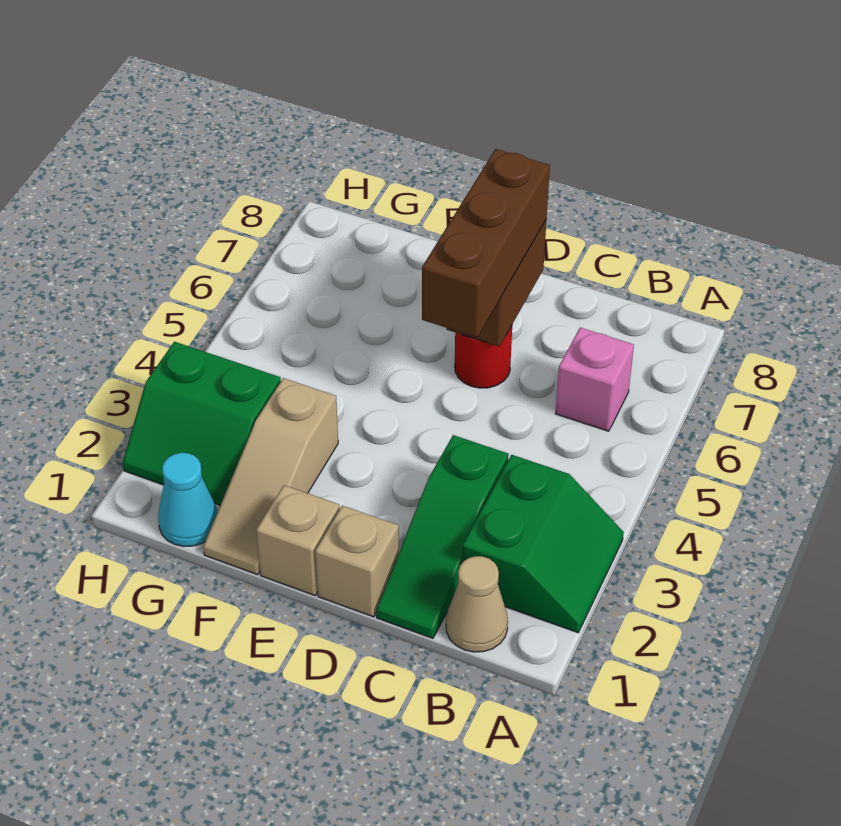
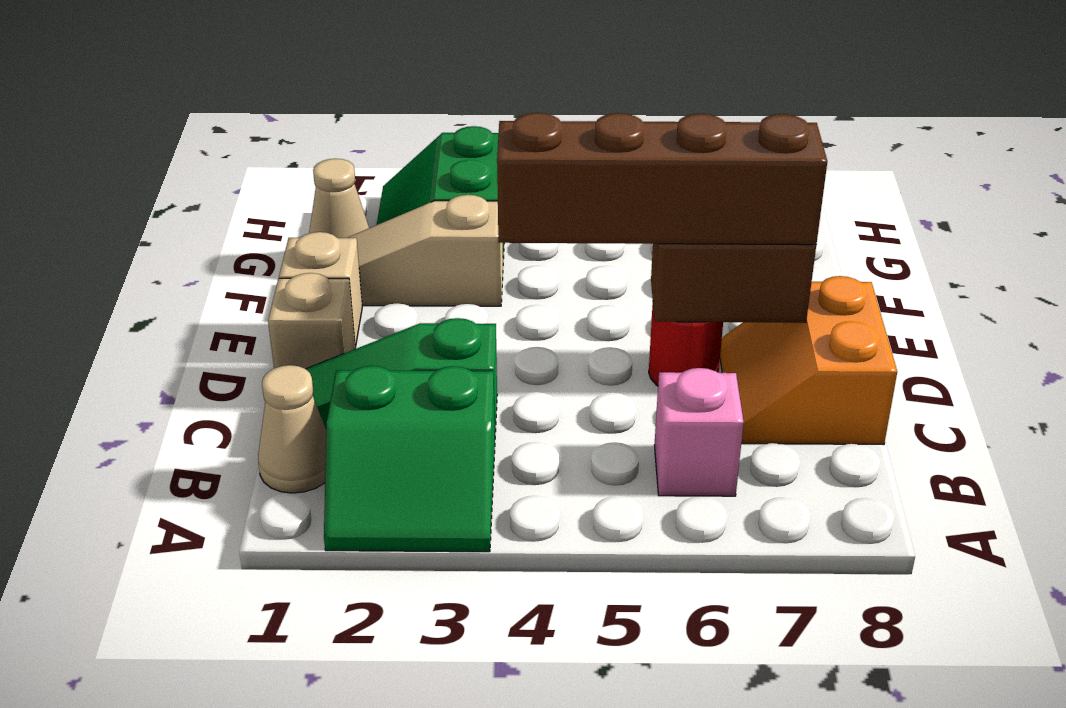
none -> orange 2x2 slope [720,276,897,445]
brown 1x3 brick [422,149,550,337] -> brown 1x4 brick [497,113,827,245]
cyan 1x1 cone [158,453,218,546] -> tan 1x1 cone [309,159,369,238]

